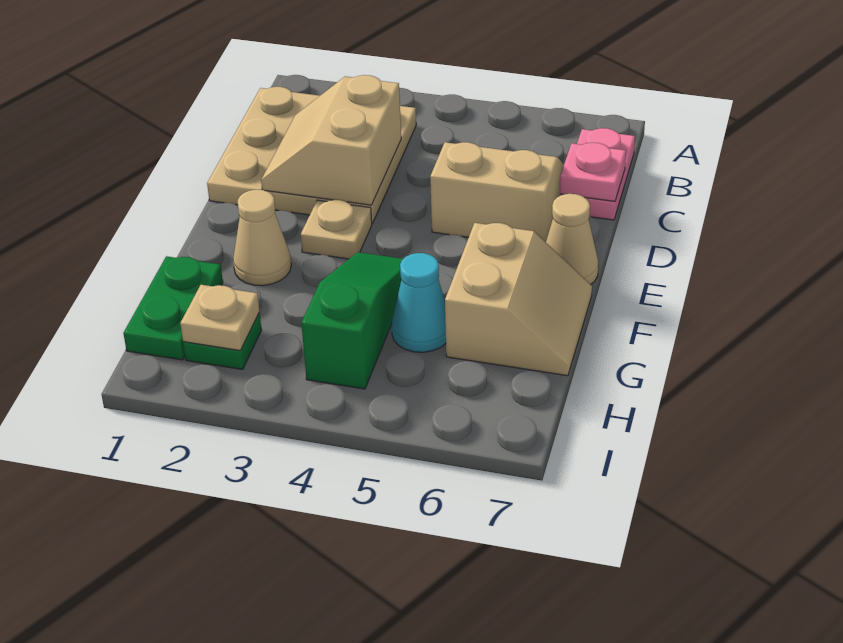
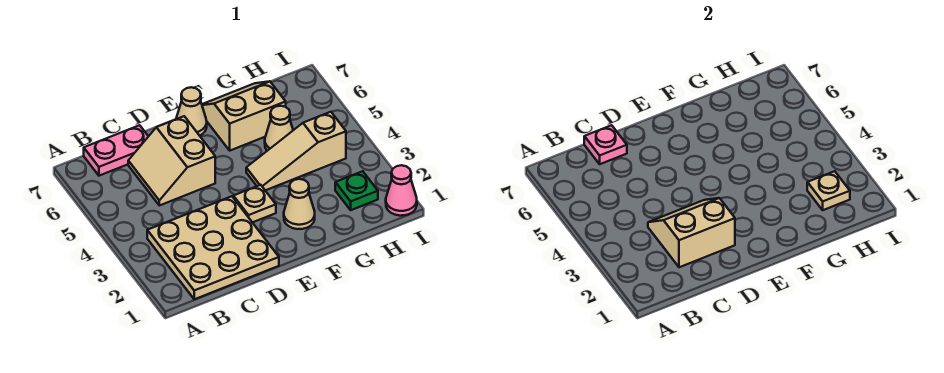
tan 2x2 slope [261,75,401,205] -> tan 2x2 slope turned to [648,198,735,267]
green 1x3 slope [301,252,403,389] -> tan 1x3 slope [246,112,346,190]
green 1x2 plate [123,256,223,360] -> none
cyan 1x1 cone [392,253,446,352] -> tan 1x1 cone [265,106,293,151]
none -> pink 1x1 cone [386,165,417,216]

